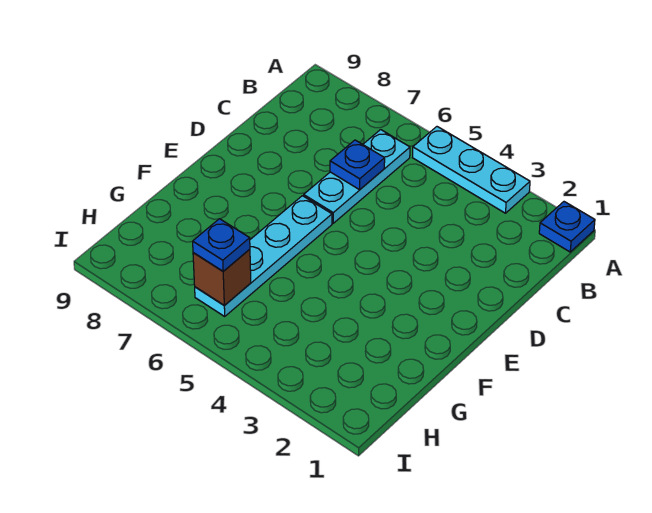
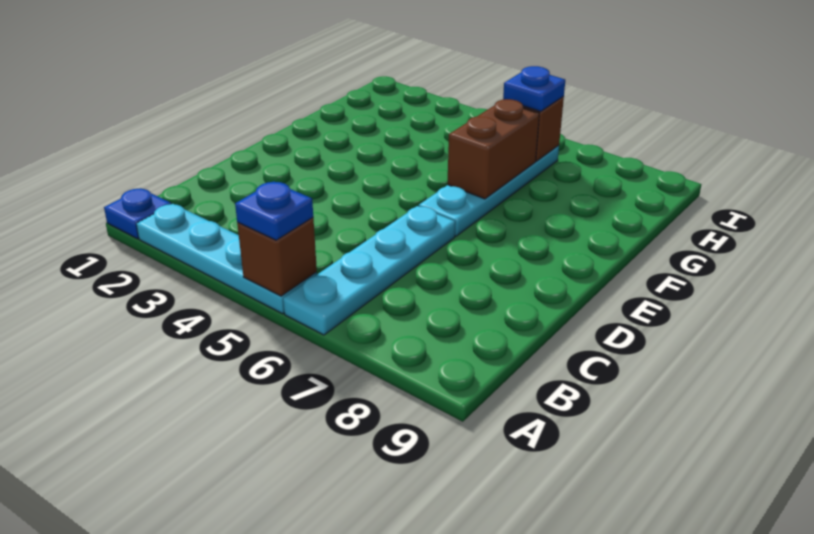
cyan 1x3 plate [413,127,530,213] -> cyan 1x4 plate [136,204,317,314]
none -> brown 1x1 brick [237,218,317,296]
cyan 1x3 plate [304,130,410,223] -> cyan 1x4 plate [283,206,455,335]
blue 1x1 plate [330,140,385,190] -> blue 1x1 plate moved to [235,182,313,240]
none -> brown 1x2 brick [448,99,539,199]

